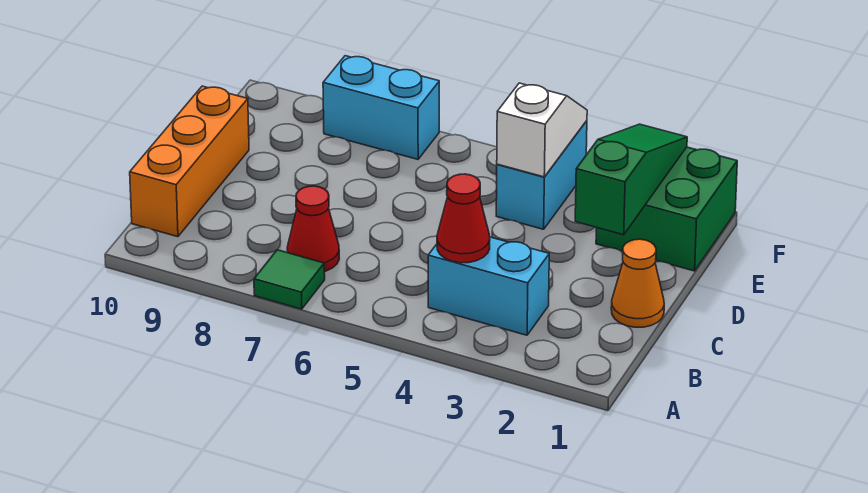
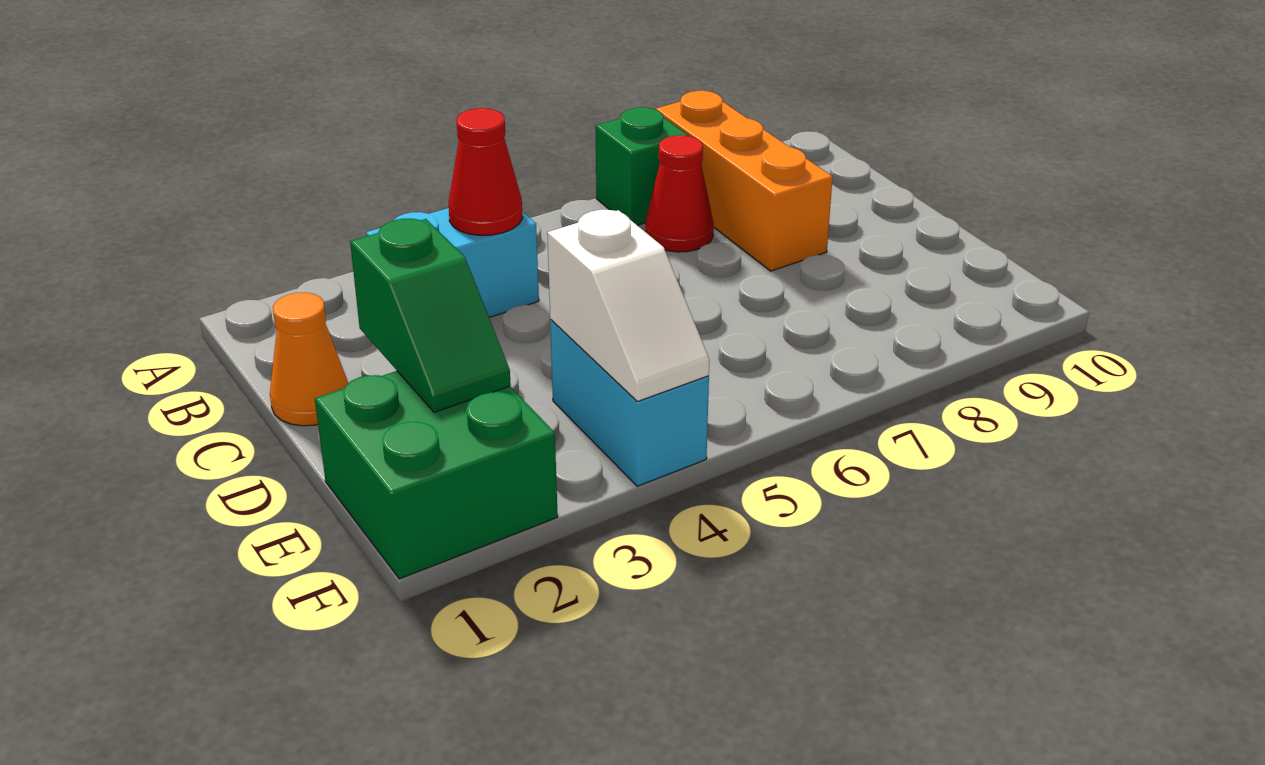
green 1x1 tile [254,250,325,309] -> green 1x1 brick [596,107,688,225]
orange 1x3 brick [130,86,249,237] -> orange 1x3 brick moved to [655,91,832,271]
green 1x3 slope [575,124,687,235] -> green 1x2 slope [350,219,511,412]
cyan 1x2 brick [323,56,439,159] -> none

